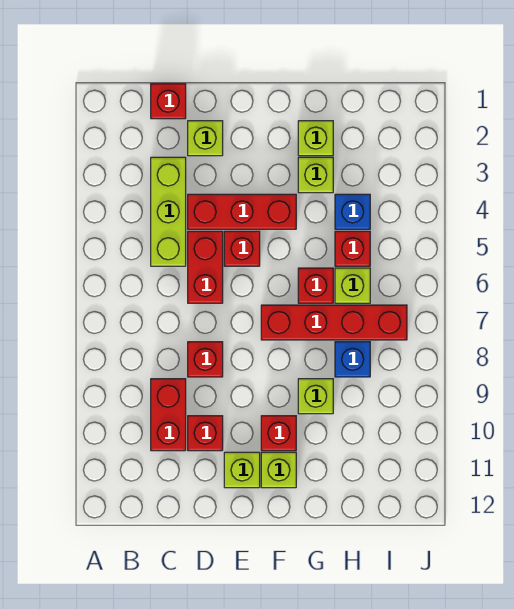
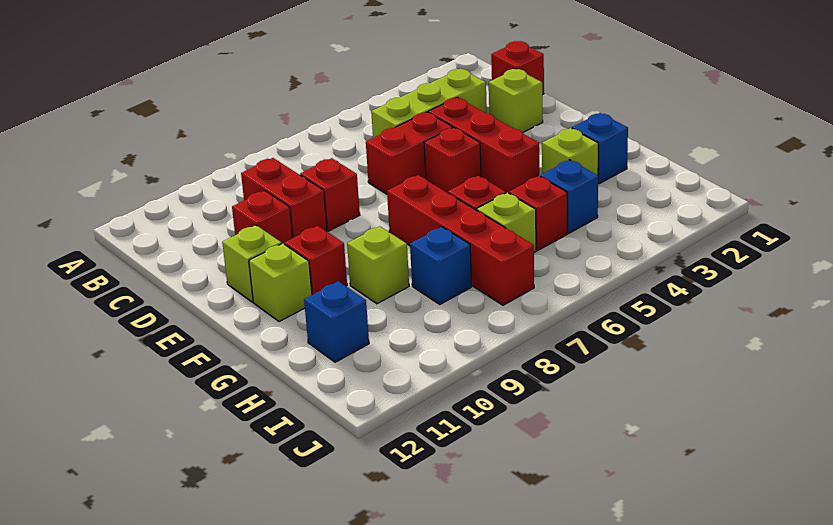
red 1x2 brick [151,379,186,451] -> red 1x2 brick turned to [241,158,327,238]
lime 1x1 brick [298,121,333,156] -> blue 1x1 brick [572,113,628,184]
none -> blue 1x1 brick [304,281,369,362]

